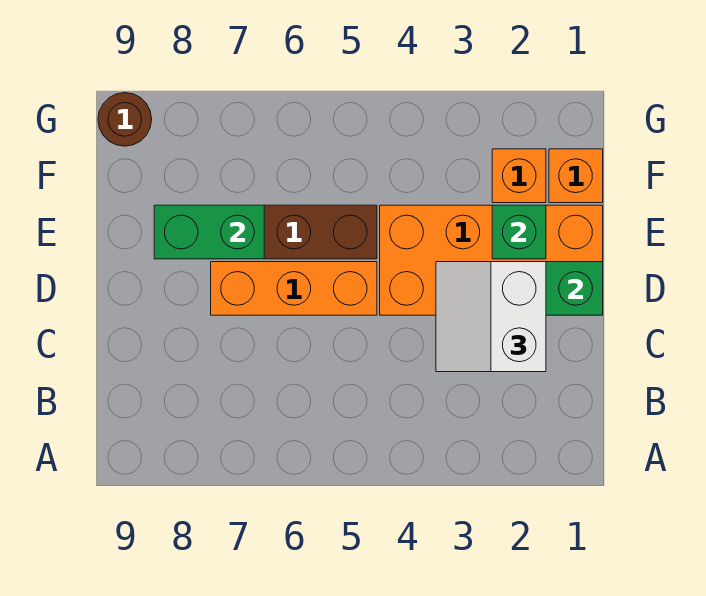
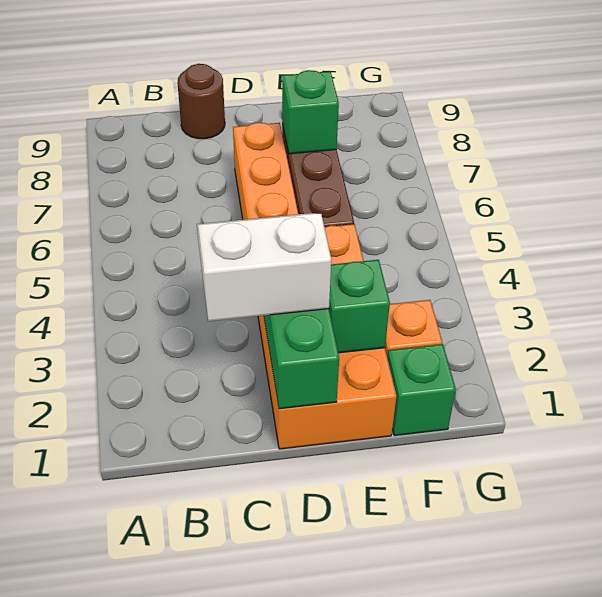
green 1x2 brick [154,205,264,259] -> green 1x1 brick [282,70,339,154]
orange 1x1 brick [549,149,603,203] -> green 1x1 brick [387,344,456,436]
brown 1x1 round brick [98,93,152,146] -> brown 1x1 round brick moved to [177,64,225,139]

